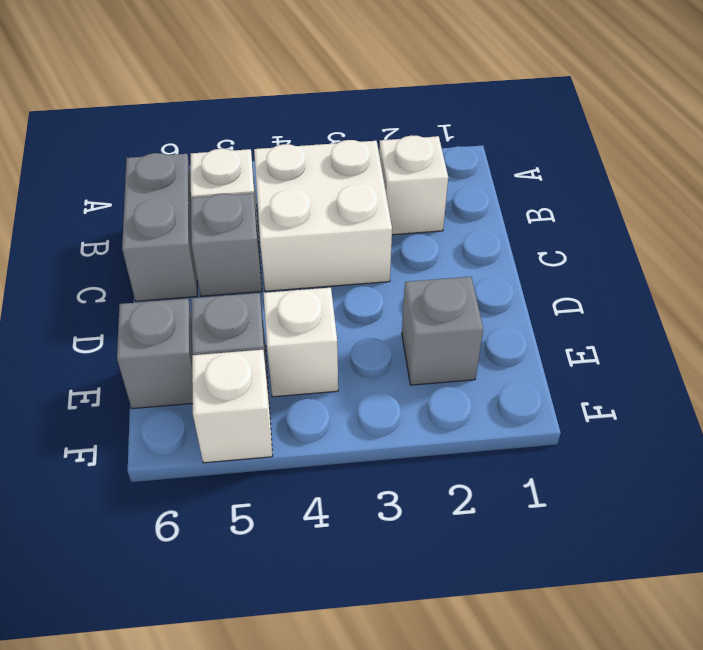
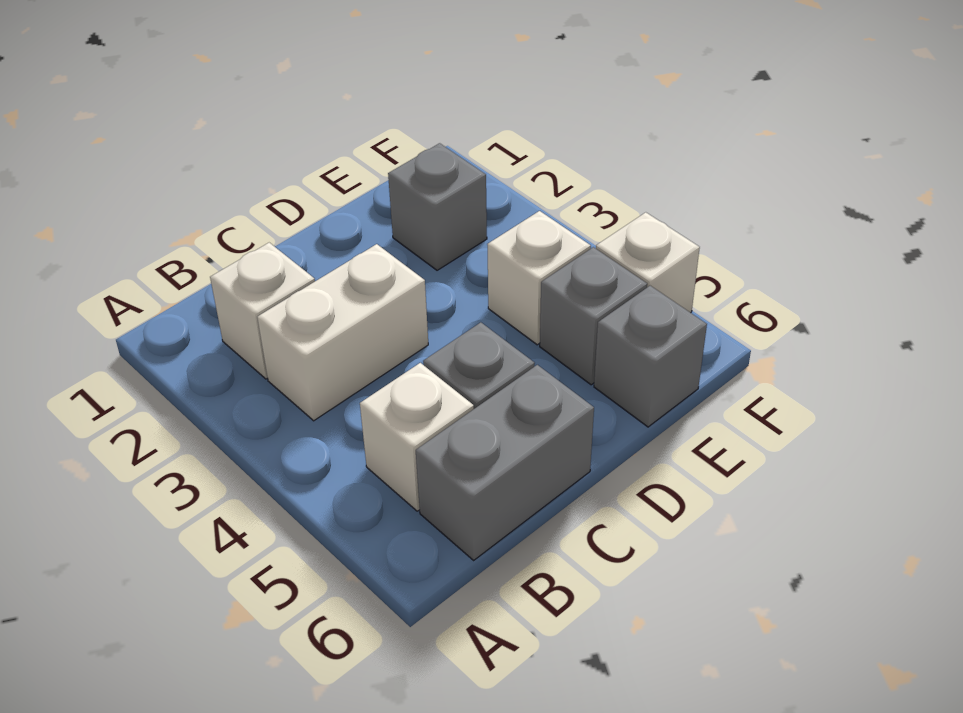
white 2x2 brick [254,140,392,291] -> white 1x2 brick [257,244,428,421]

